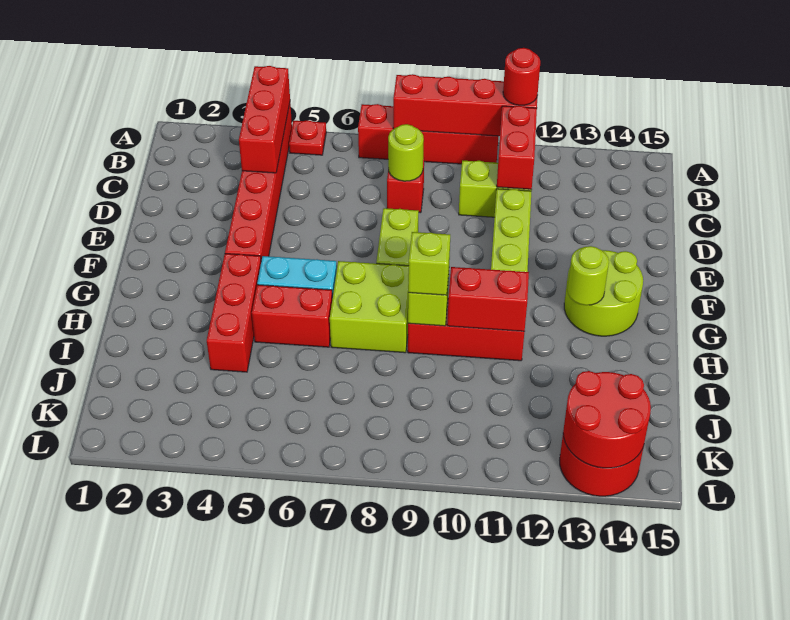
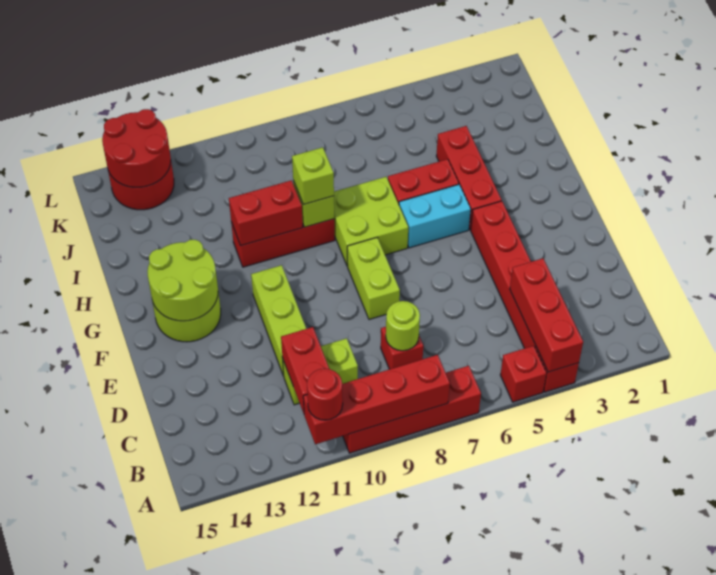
red 1x1 plate [289,120,326,155] -> red 1x1 brick [500,346,546,402]
lime 1x1 round brick [567,246,609,305] -> lime 2x2 round brick [147,240,218,321]

